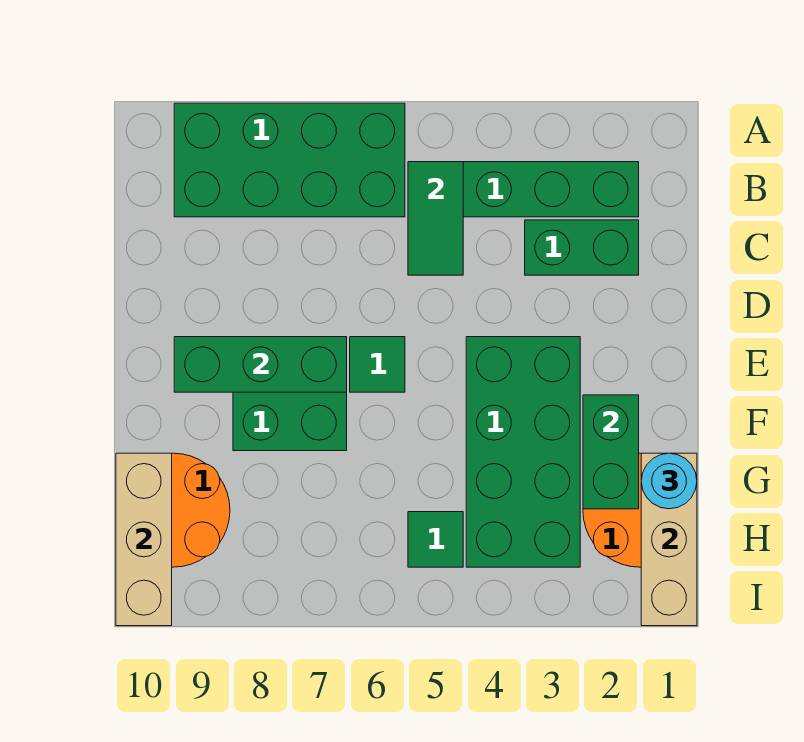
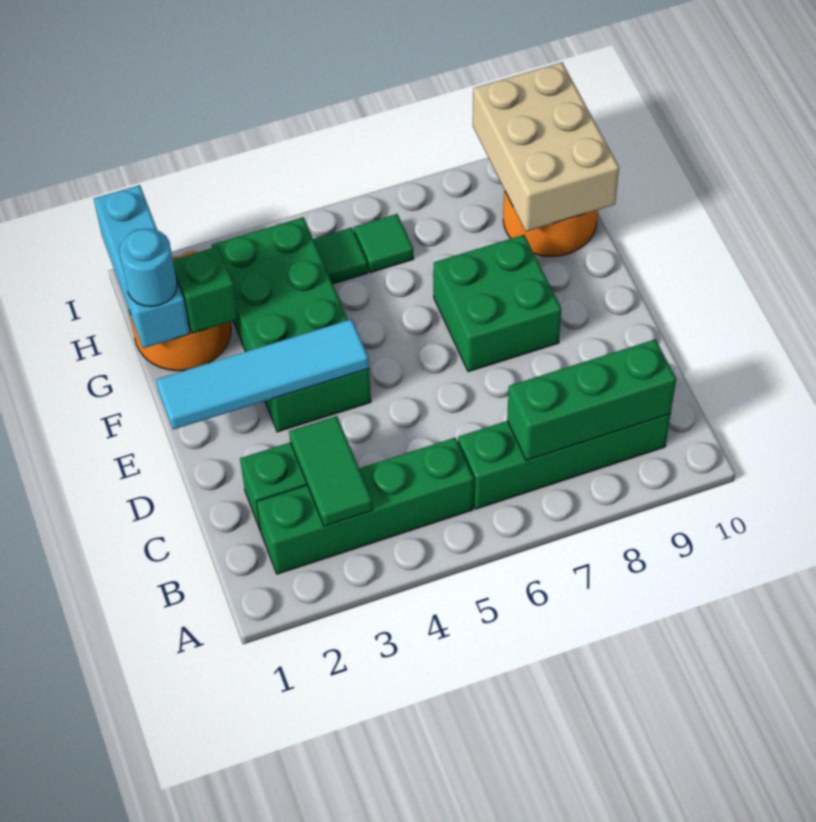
green 2x4 brick [174,103,405,217] -> green 1x4 brick [458,414,671,509]
green 1x2 tile [408,162,463,275] -> green 1x2 tile moved to [289,416,373,526]
none -> cyan 1x4 tile [156,319,369,430]
green 1x1 tile [350,337,405,392] -> green 1x1 tile moved to [354,214,414,273]
green 1x3 brick [174,337,347,392] -> green 1x3 brick moved to [507,339,676,461]
green 1x2 brick [583,395,639,509] -> green 1x1 brick [173,246,239,333]
tan 1x3 brick [641,453,697,626] -> cyan 1x3 brick [94,185,190,348]
tan 1x3 brick [116,453,172,626] -> tan 2x3 brick [473,62,619,232]

